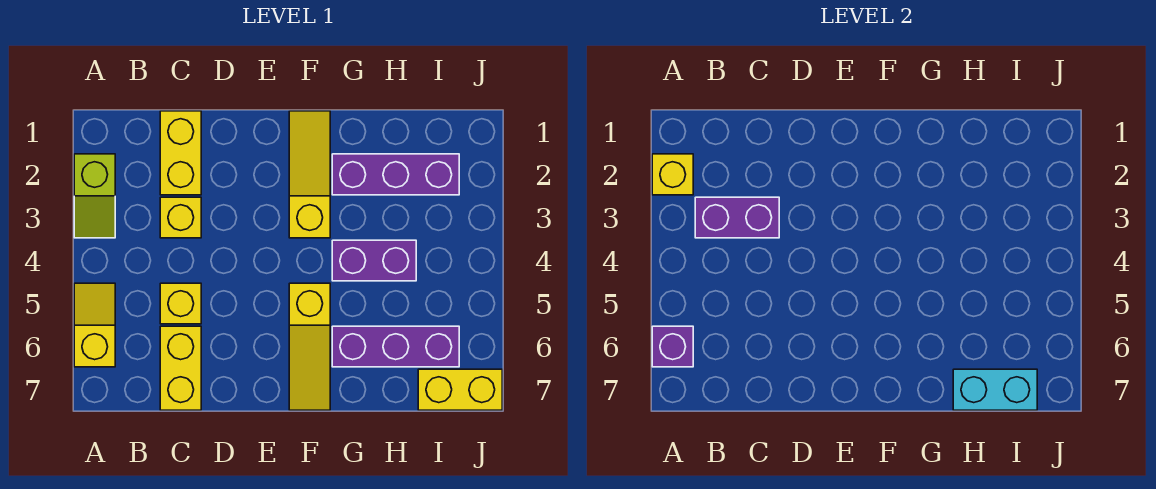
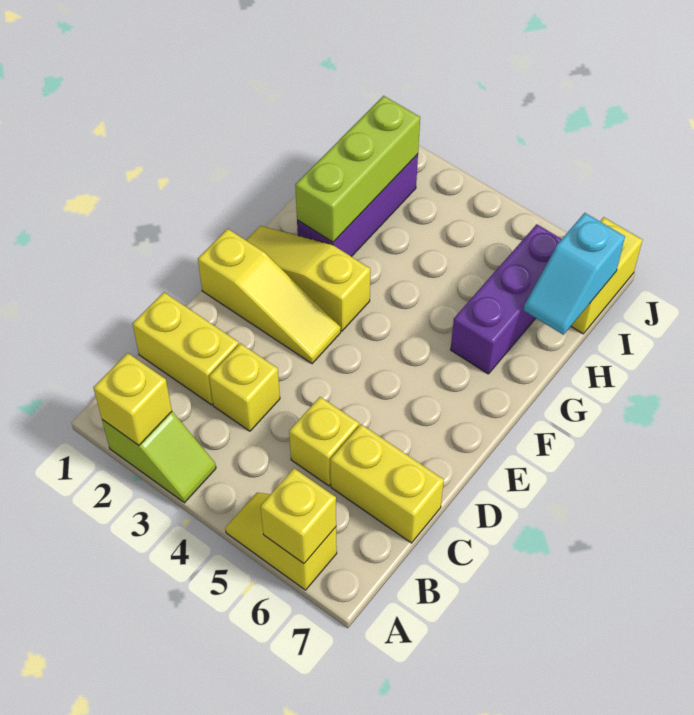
purple 1x1 brick [652,326,693,367] -> yellow 1x1 brick [261,468,336,564]
purple 1x2 brick [695,197,779,238] -> none
yellow 1x3 slope [289,283,330,410] -> yellow 1x3 slope moved to [198,229,341,364]
none -> lime 1x3 brick [295,96,420,242]
purple 1x2 brick [332,240,416,281] -> none
cyan 1x2 brick [953,369,1037,410] -> cyan 1x2 slope [524,213,625,335]

